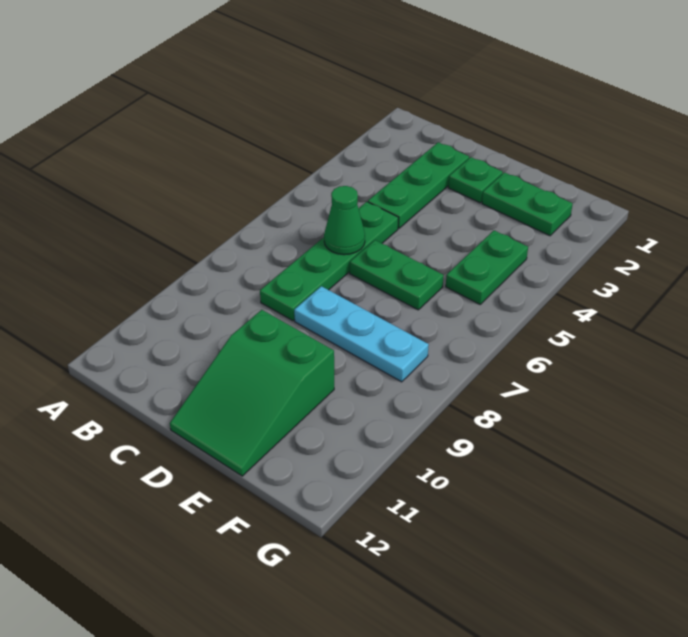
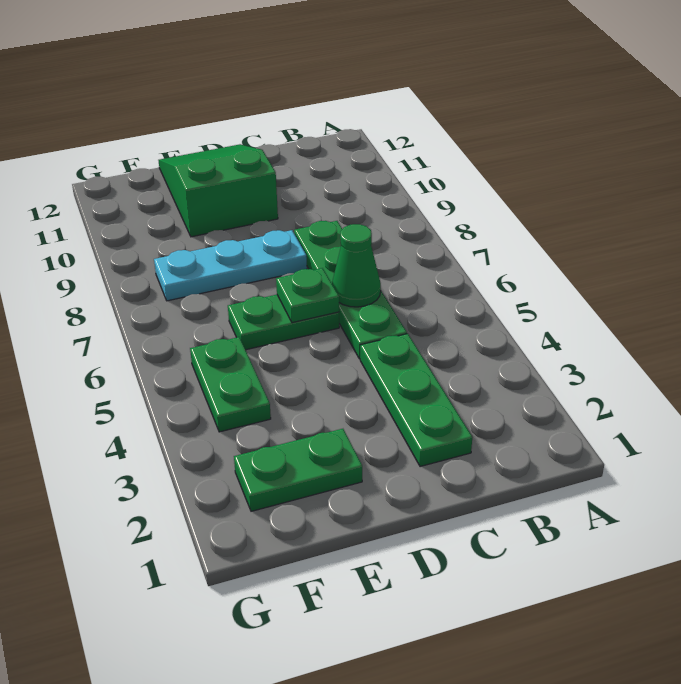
green 1x1 plate [448,157,503,203] -> green 1x1 plate moved to [276,268,339,323]

